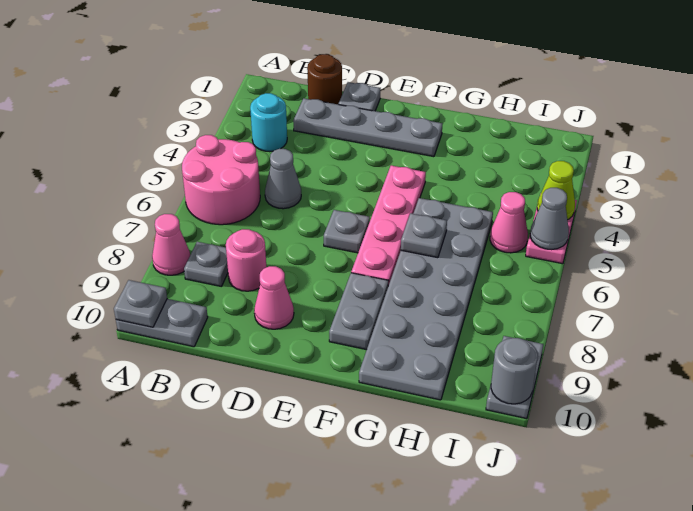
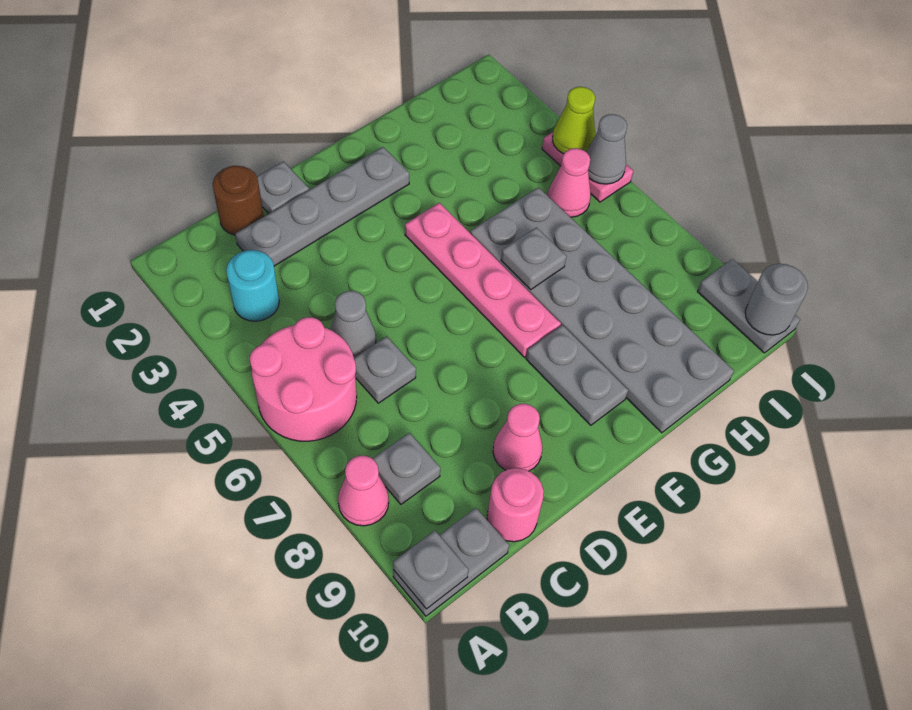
pink 1x1 round brick [226,229,266,291] -> pink 1x1 round brick moved to [487,468,544,542]
grey 1x1 plate [324,210,370,253] -> grey 1x1 plate moved to [354,336,416,403]

